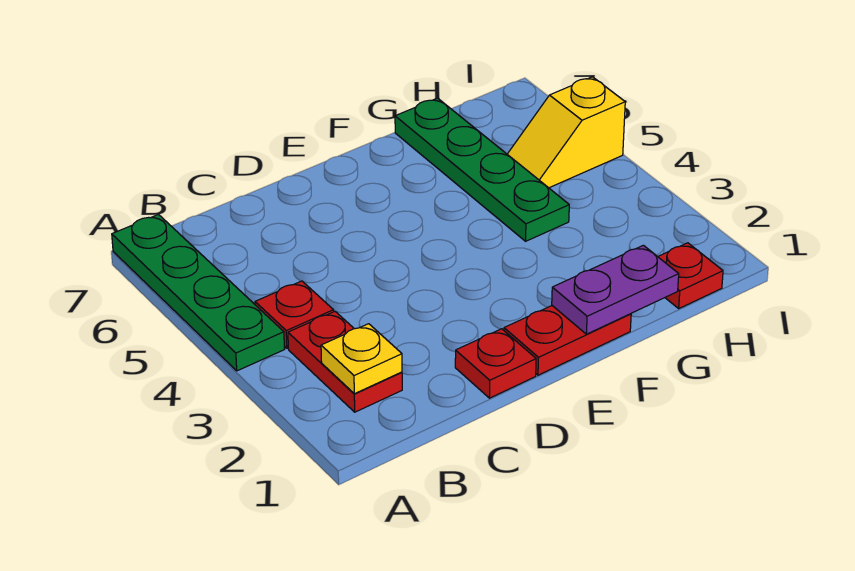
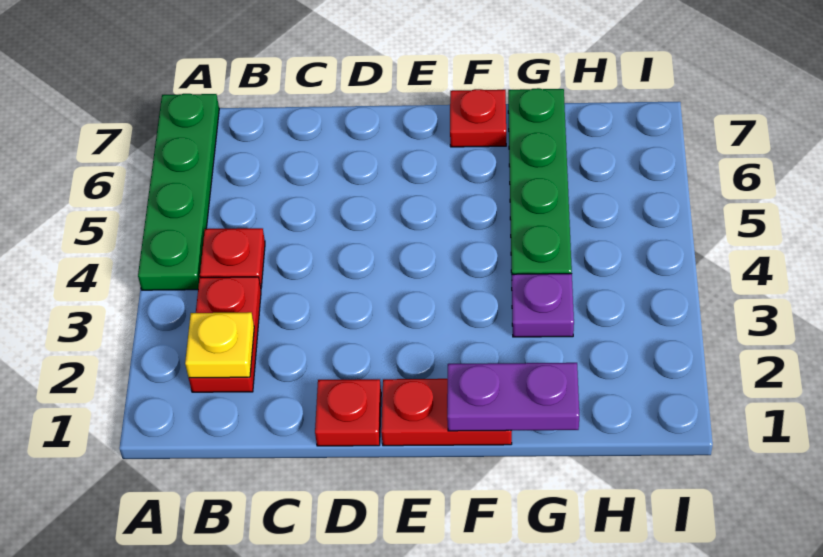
none -> purple 1x1 plate [512,274,574,337]
red 1x1 plate [658,243,723,308] -> red 1x1 plate moved to [450,89,506,147]
yellow 1x2 slope [507,77,625,188] -> none

